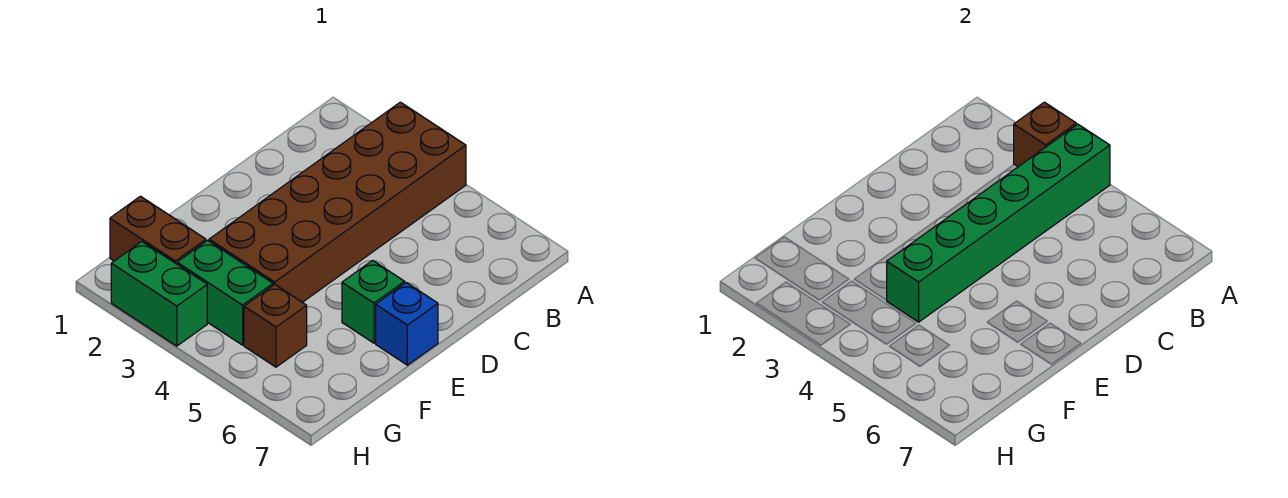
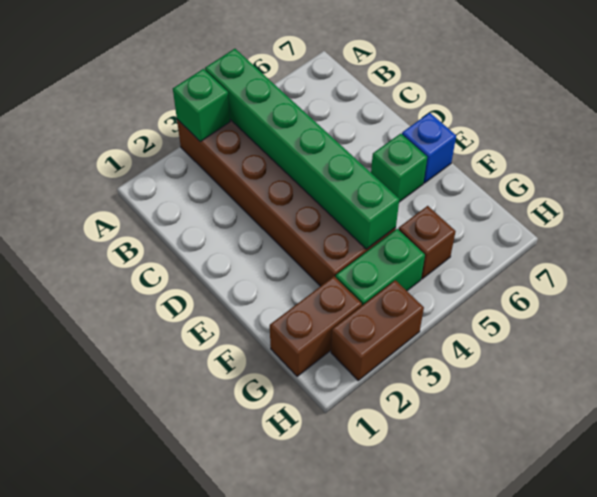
brown 1x1 brick [1014,102,1076,167] -> green 1x1 brick [173,69,230,142]
green 1x2 brick [111,242,207,346] -> brown 1x2 brick [331,280,424,380]

